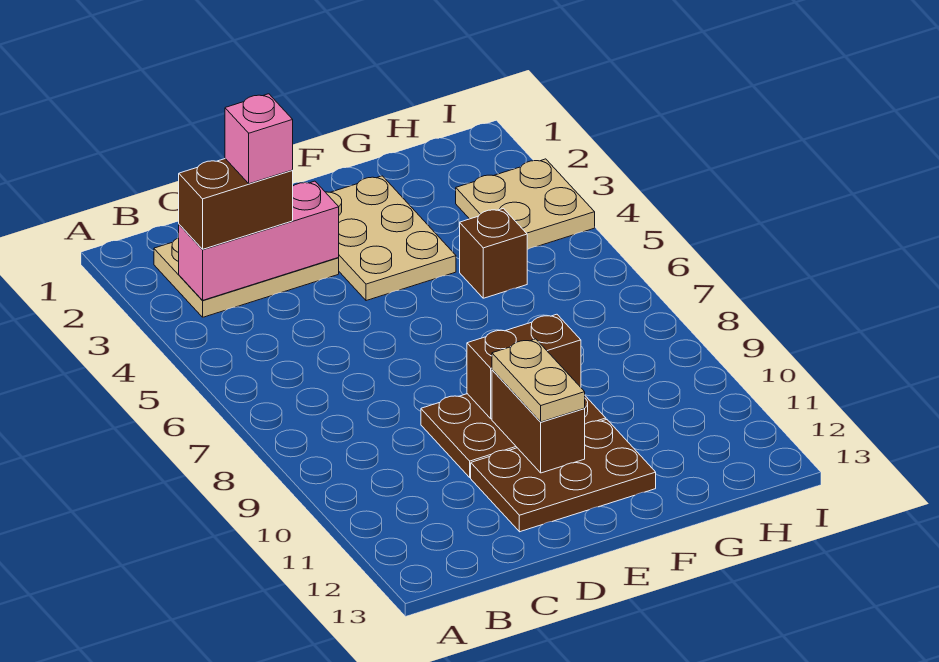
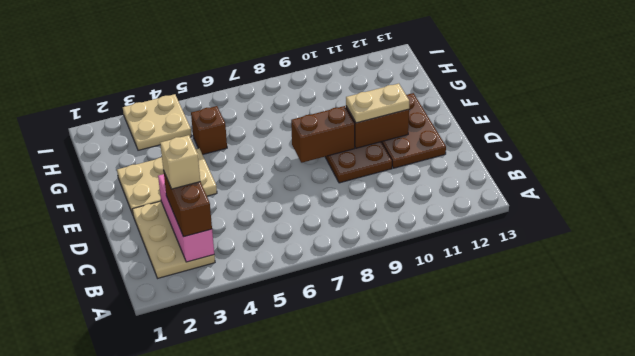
pink 1x1 brick [225,94,293,184] -> tan 1x1 brick [160,135,200,189]
brown 1x2 brick [467,314,581,419] -> brown 1x2 brick turned to [291,106,355,163]

